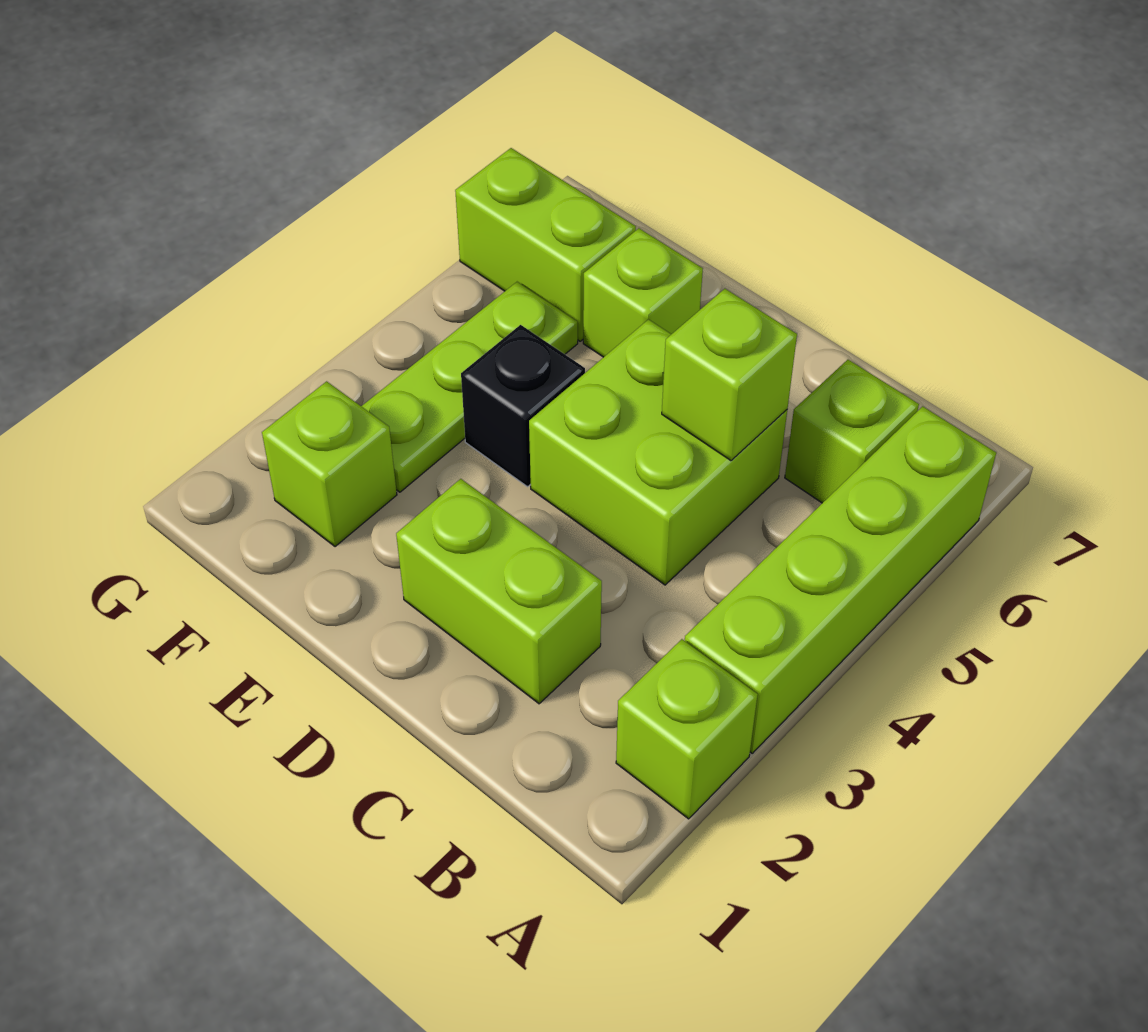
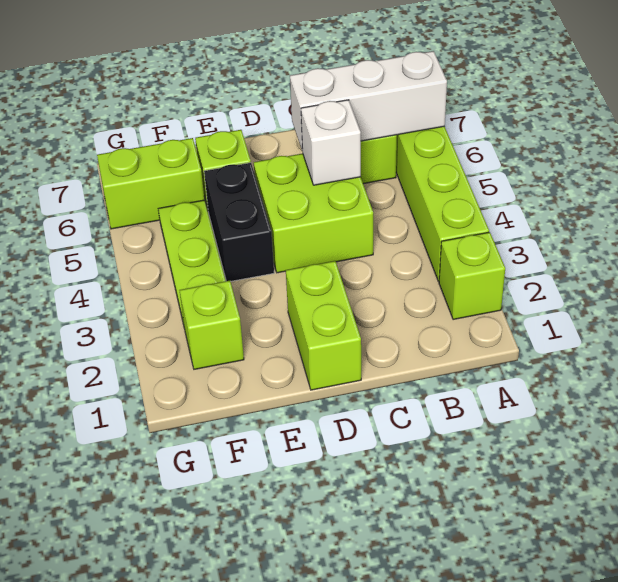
none -> white 1x3 brick [290,51,447,151]
lime 1x2 brick [396,479,602,704] -> lime 1x2 brick turned to [286,261,361,390]
lime 1x1 brick [662,289,797,461] -> white 1x1 brick [301,100,361,185]
black 1x1 brick [461,325,585,487] -> black 1x2 brick [204,163,274,281]

